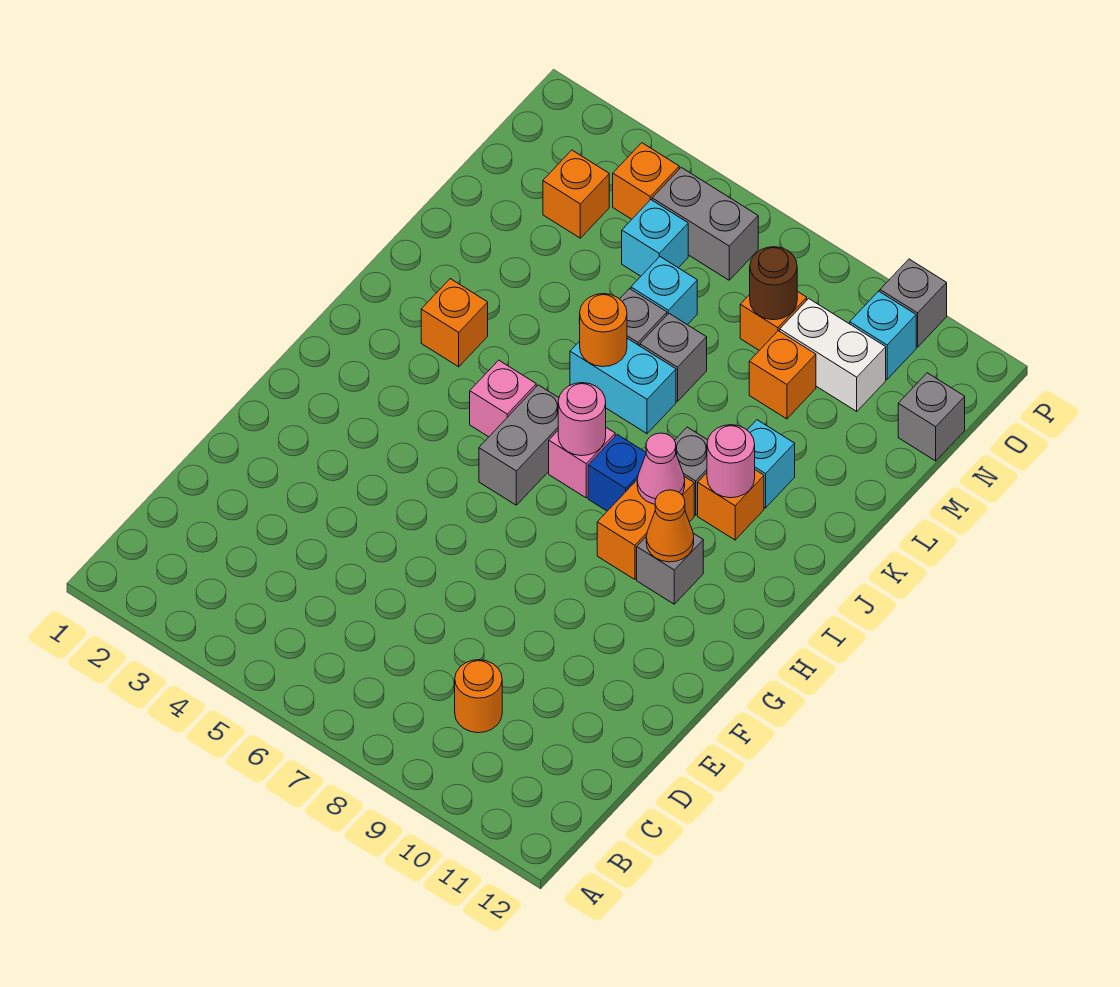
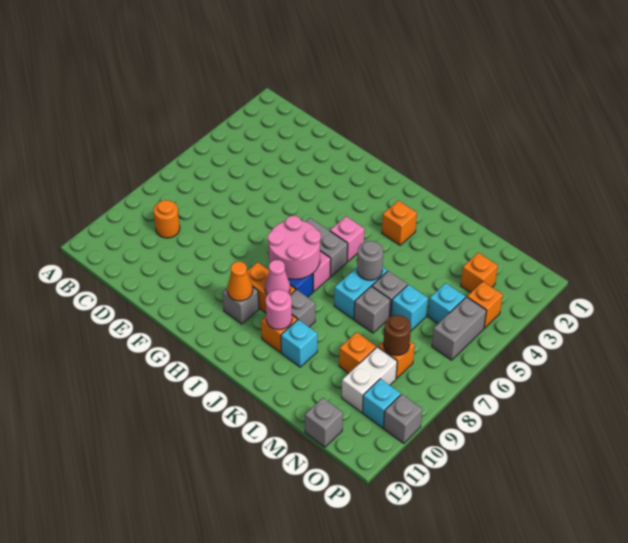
pink 1x1 round brick [558,383,606,456] -> pink 2x2 round brick [268,216,321,279]
orange 1x1 round brick [579,294,627,367] -> grey 1x1 round brick [357,241,383,280]

